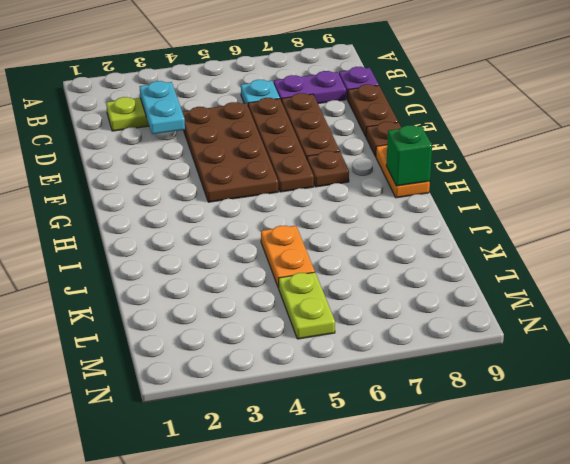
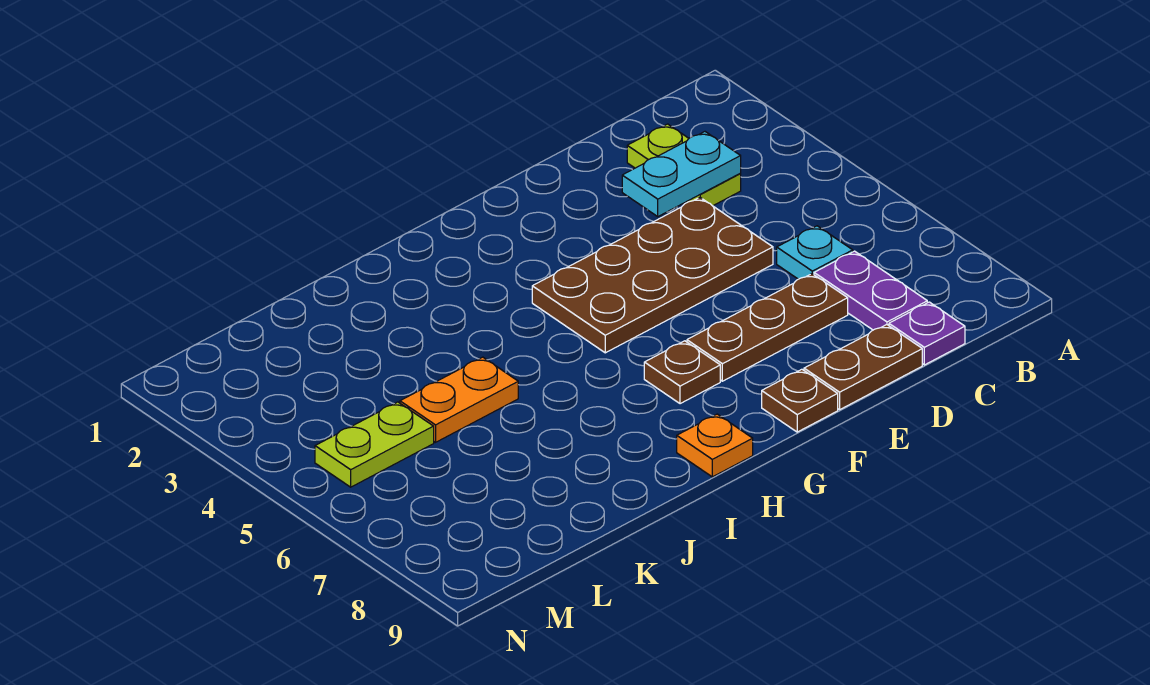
brown 1x4 plate [248,98,314,192] -> none
orange 1x2 plate [376,145,430,198] -> orange 1x1 plate [677,414,753,477]
green 1x1 brick [386,125,432,186] -> none

